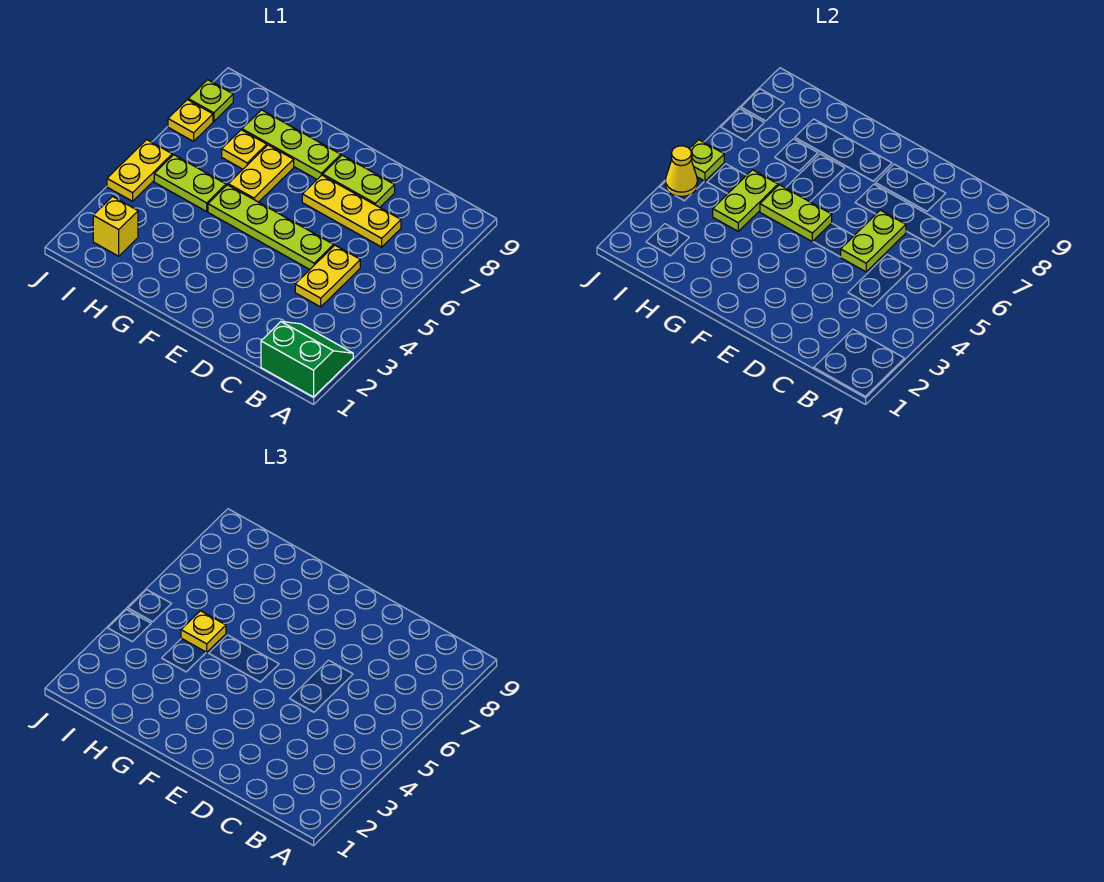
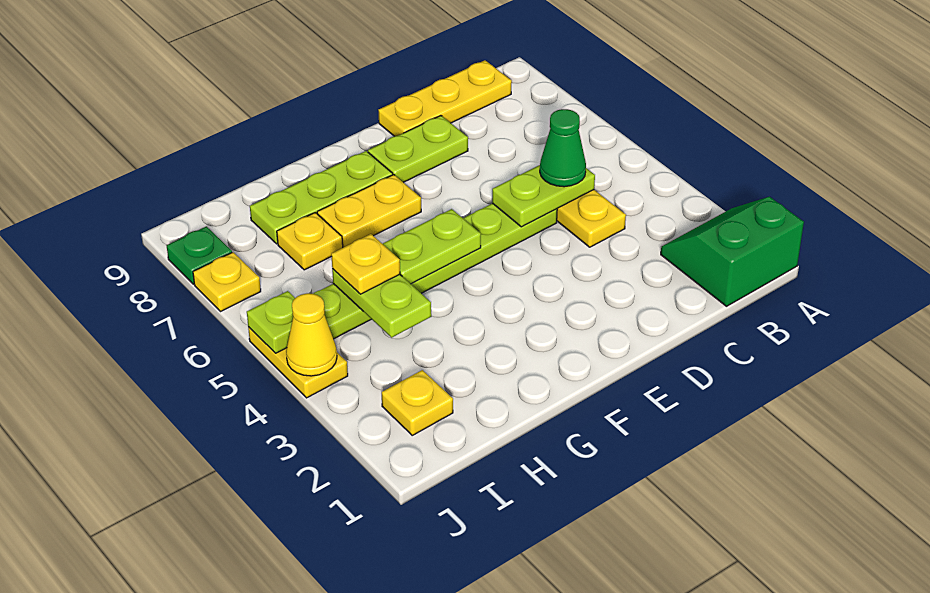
none -> green 1x1 cone [540,109,586,187]
yellow 1x3 plate [302,175,401,247] -> yellow 1x3 plate moved to [378,60,512,136]
lime 1x2 plate [841,210,906,272] -> lime 1x2 plate turned to [492,165,595,227]
yellow 1x2 plate [228,145,294,202] -> yellow 1x2 plate turned to [317,175,421,247]
yellow 1x1 brick [93,196,138,256] -> yellow 1x1 plate [382,370,453,435]
lime 1x1 plate [188,80,233,121] -> green 1x1 plate [167,226,232,284]

